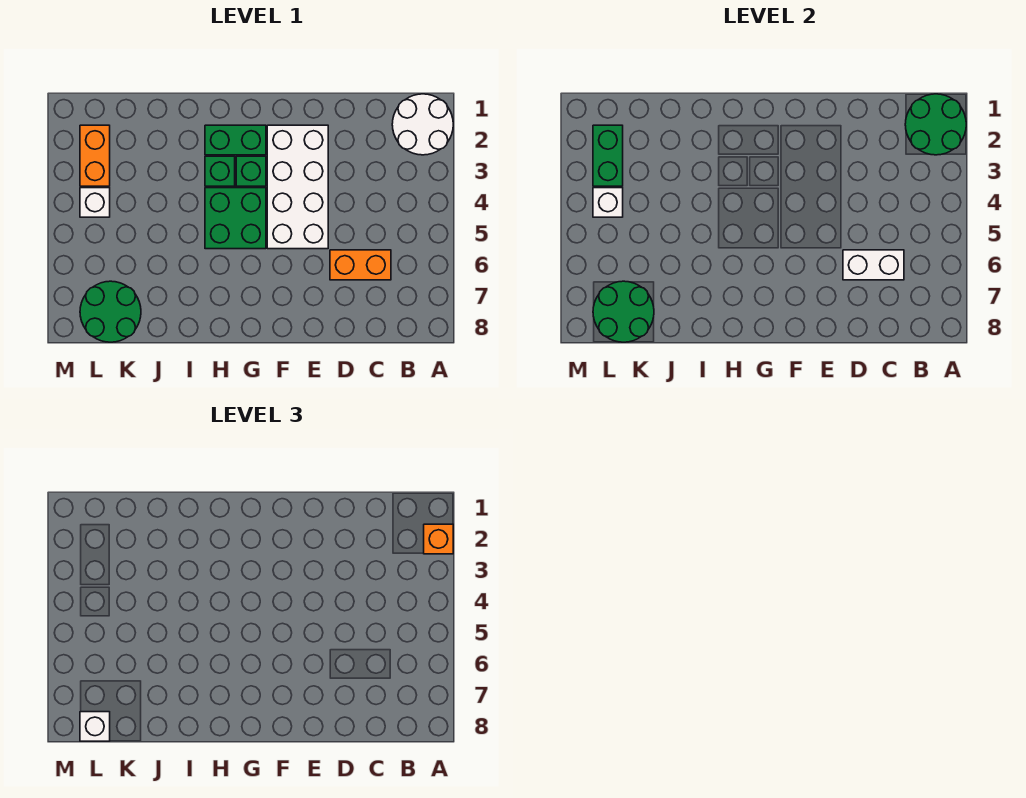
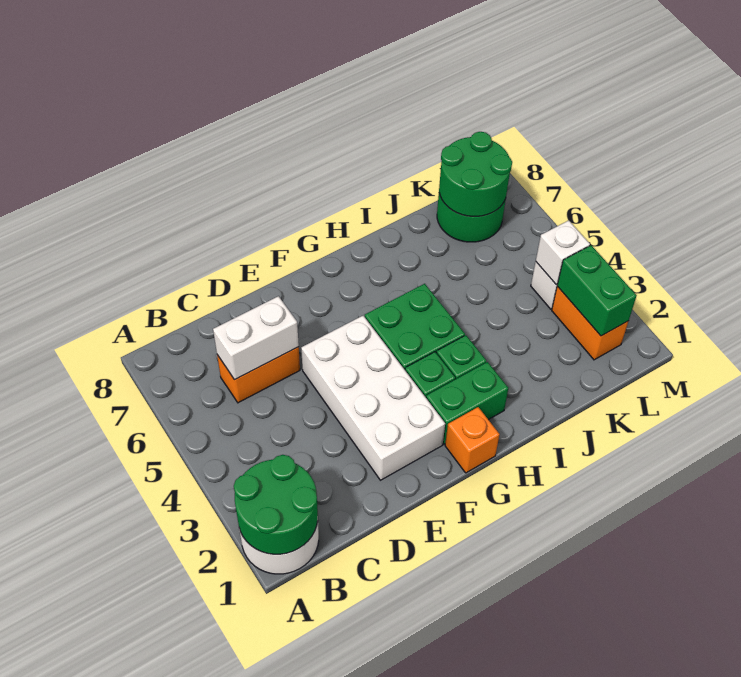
orange 1x1 brick [424,524,453,554] -> orange 1x1 brick moved to [445,407,500,473]
white 1x1 brick [80,712,110,741] -> none

